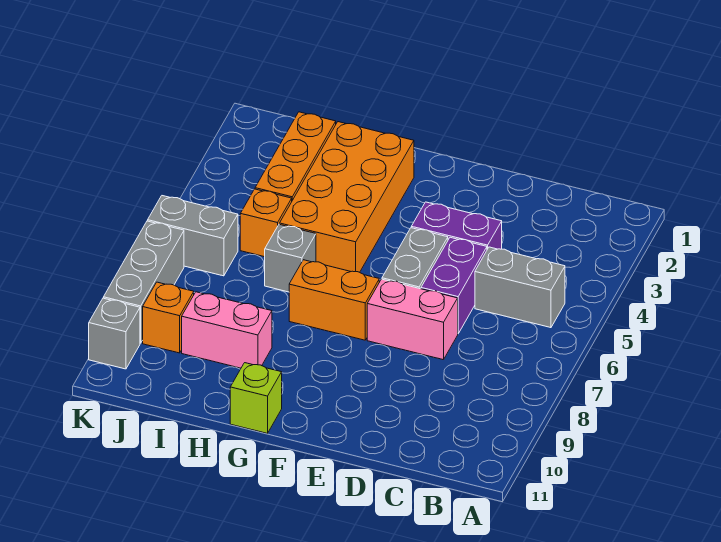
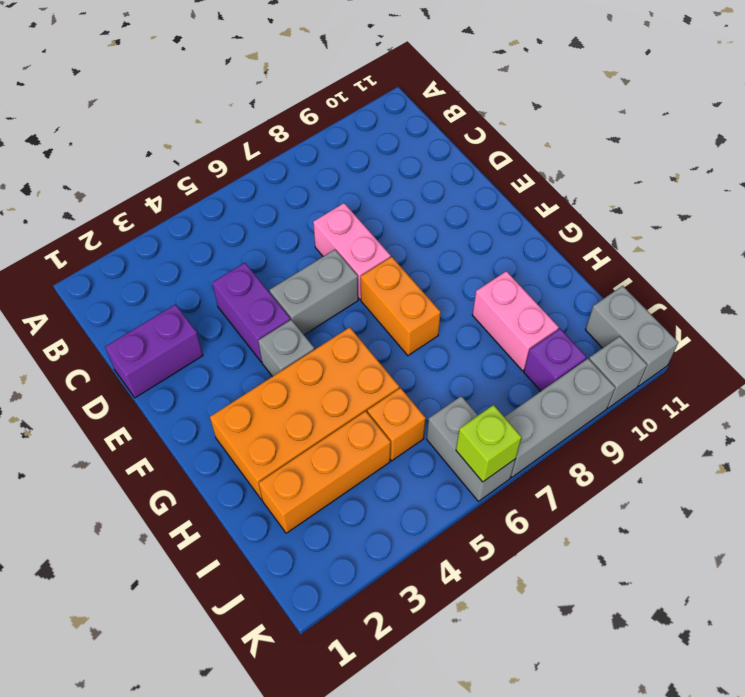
grey 1x2 brick [475,247,565,328] -> grey 1x2 brick moved to [586,286,678,386]
purple 1x2 brick [421,237,487,333] -> purple 1x2 brick moved to [105,305,203,398]
lime 1x1 brick [230,363,282,433] -> lime 1x1 brick moved to [456,405,521,482]
grey 1x1 brick [265,224,316,292] -> grey 1x1 brick moved to [258,320,314,377]
orange 1x1 brick [143,282,194,353] -> purple 1x1 brick [524,329,587,391]

